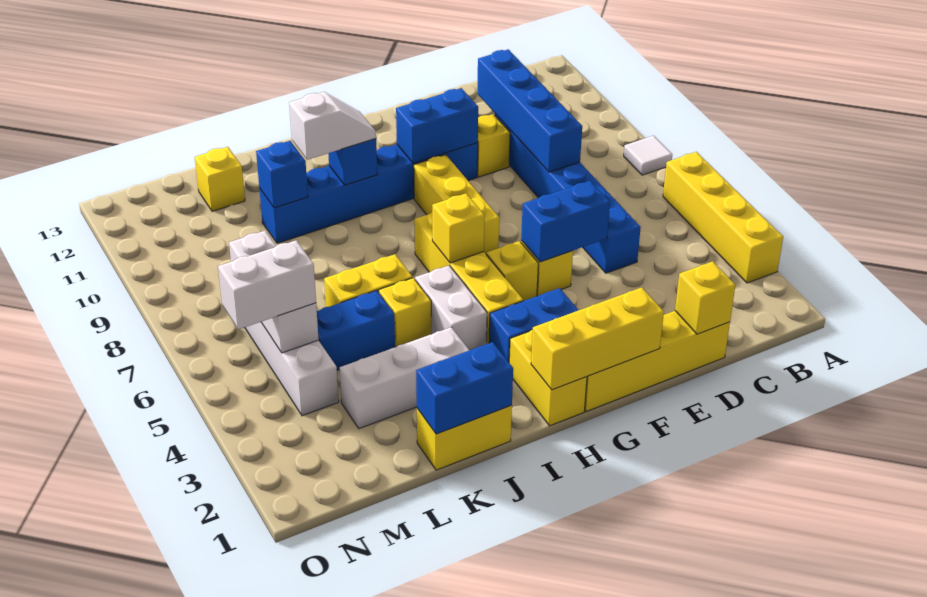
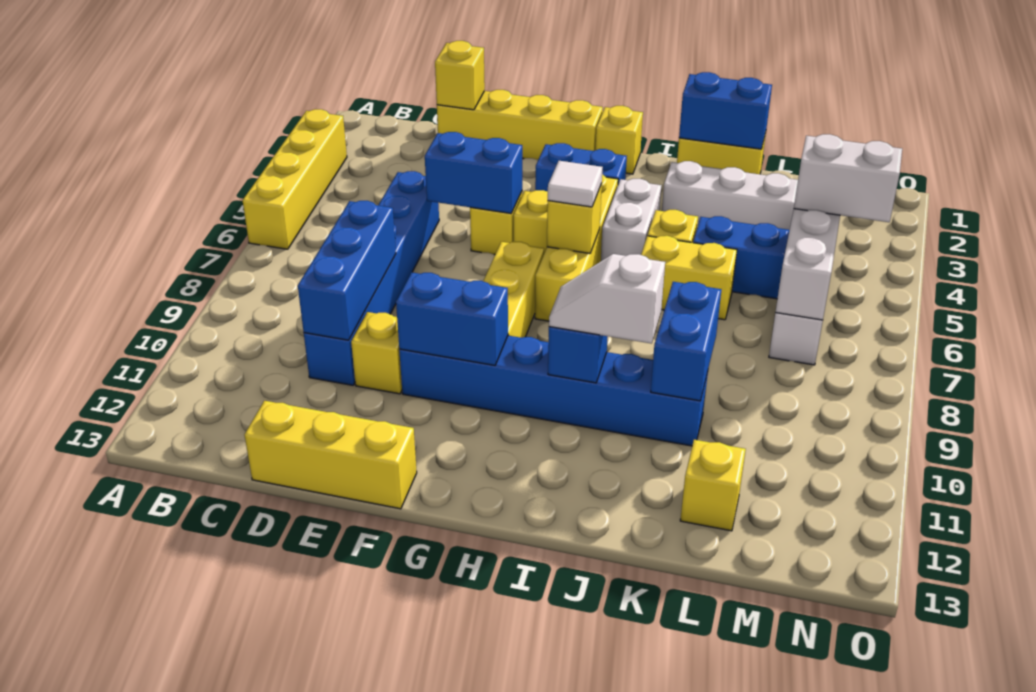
white 1x1 tile [624,136,672,175] -> white 1x1 tile moved to [548,161,603,207]
blue 1x4 brick [477,49,582,172] -> blue 1x3 brick [298,201,396,340]
yellow 1x3 brick [531,287,664,390] -> yellow 1x3 brick moved to [245,401,417,509]
yellow 1x2 brick [509,330,587,426] -> yellow 1x1 brick [596,106,643,174]
blue 1x1 brick [256,141,308,208] -> blue 1x2 brick [651,282,721,401]

